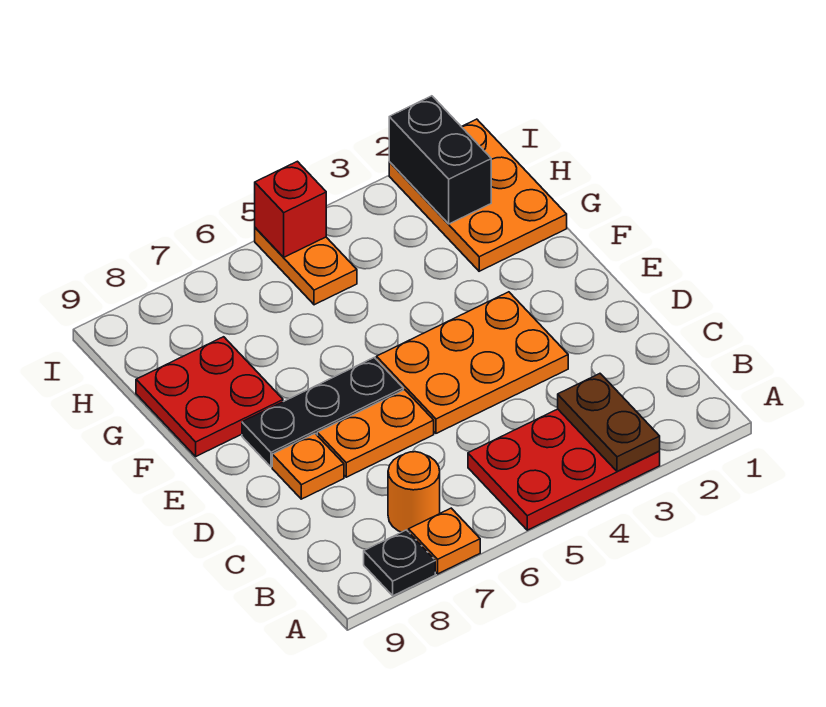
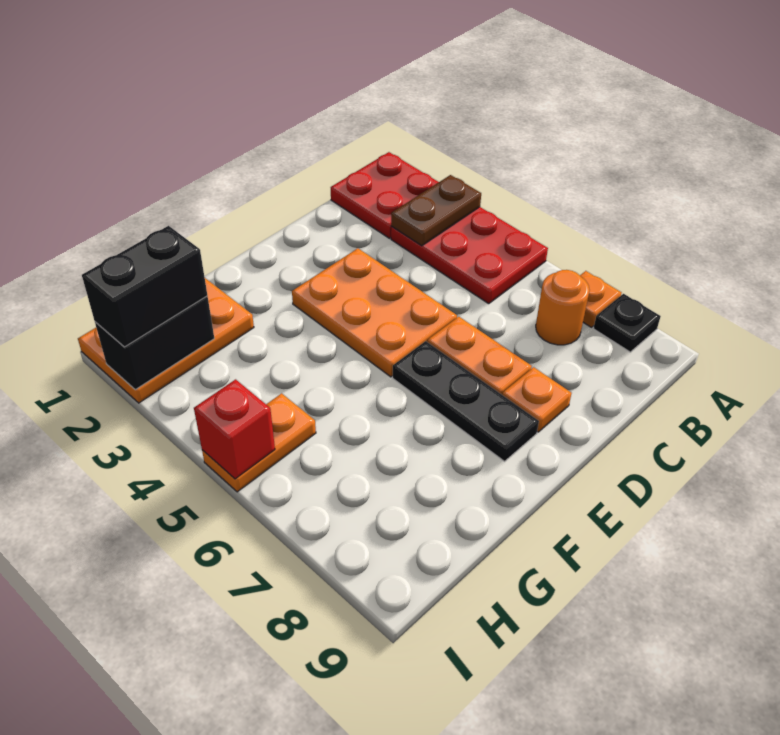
red 2x2 plate [136,337,283,456] -> red 2x2 plate moved to [331,152,439,238]
none -> black 1x2 brick [82,226,207,347]

